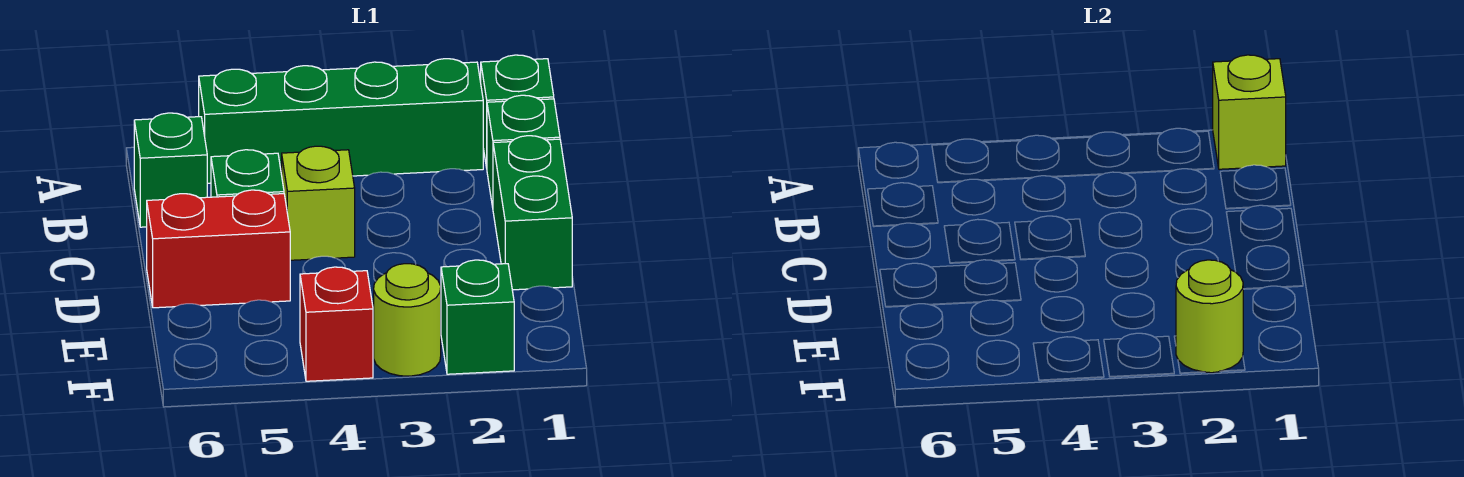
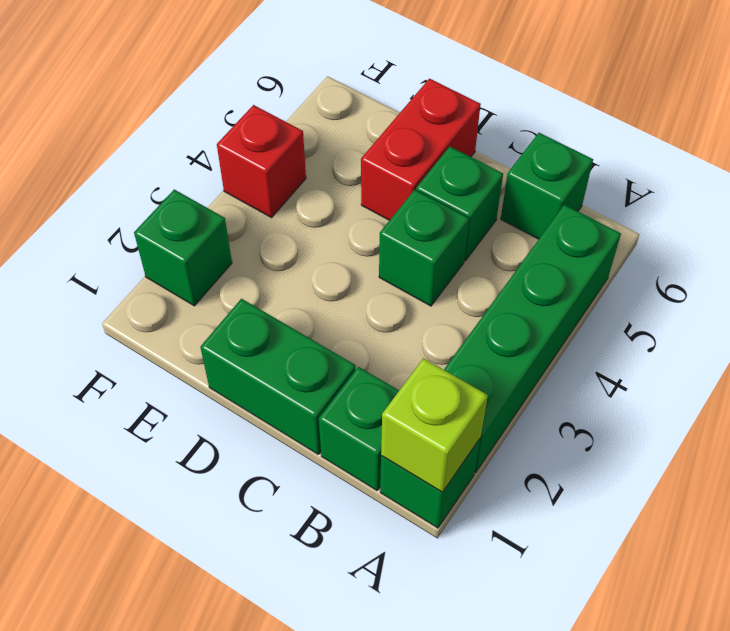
lime 1x1 brick [282,146,355,260] -> green 1x1 brick [379,190,469,306]
lime 1x1 round brick [1176,260,1243,373] -> none
lime 1x1 round brick [374,264,441,376] -> none

